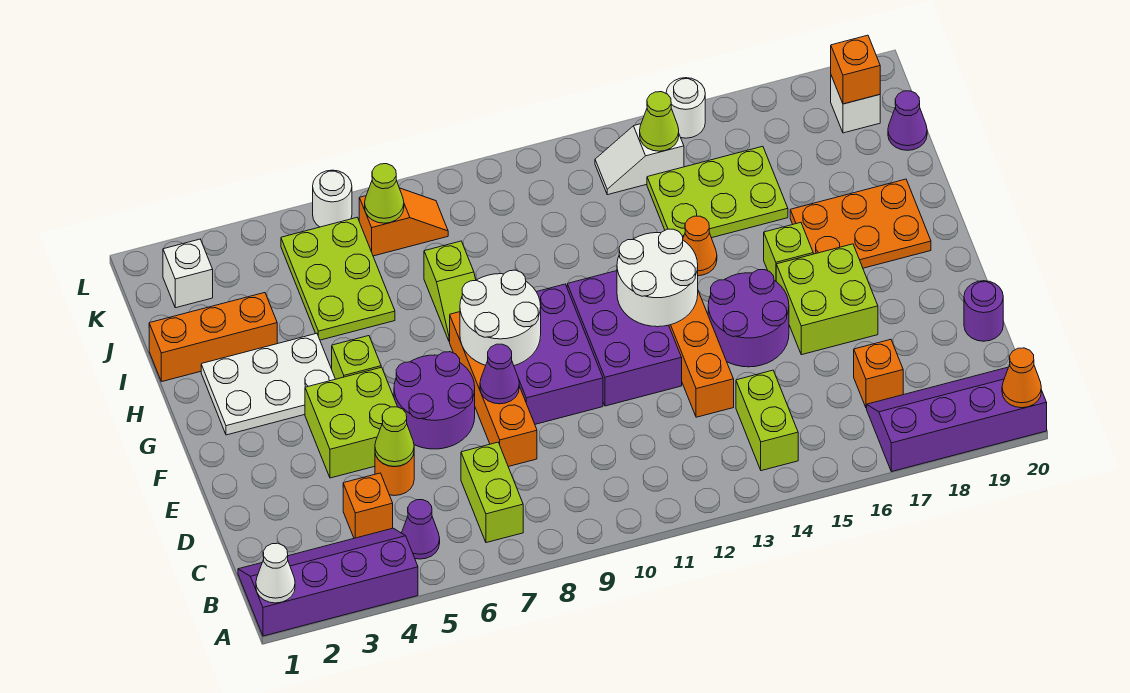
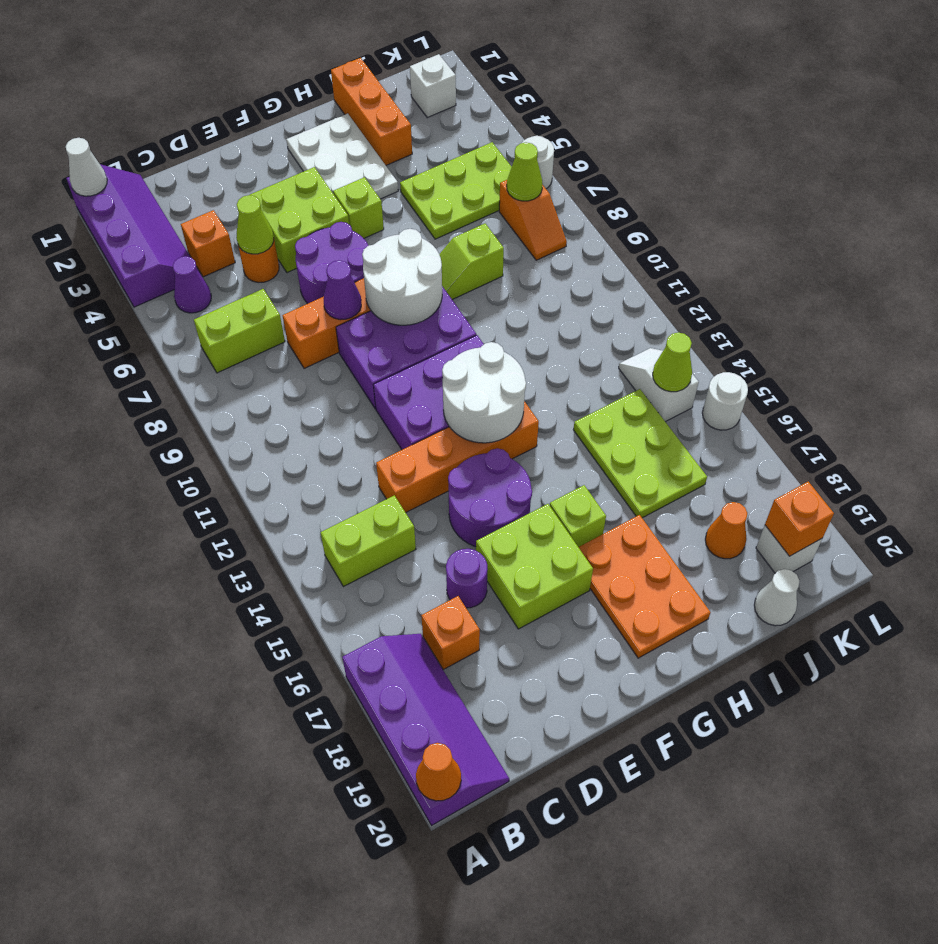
purple 1x1 round brick [964,281,1003,341] -> purple 1x1 round brick moved to [446,549,487,608]
orange 1x1 cone [683,216,717,276] -> orange 1x1 cone moved to [705,502,747,559]
purple 1x1 cone [888,91,927,150] -> white 1x1 cone [754,569,799,626]

